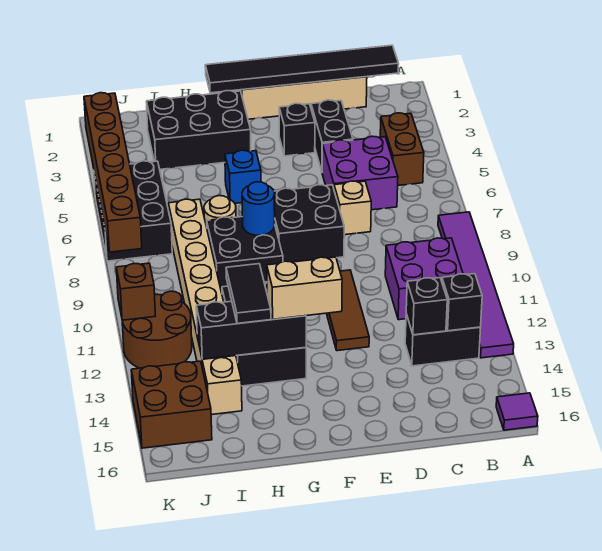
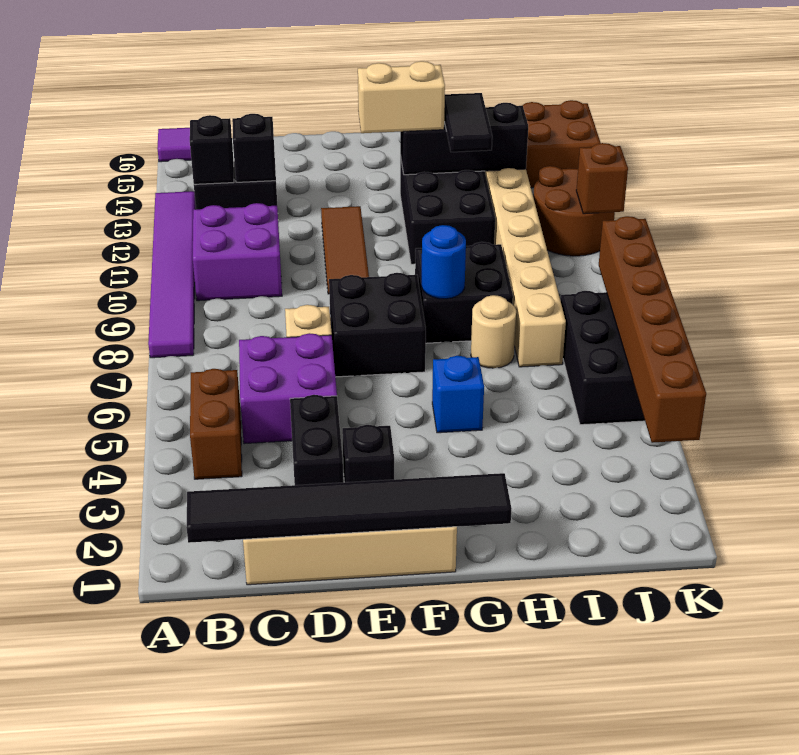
black 2x3 brick [146,91,251,169] -> none

